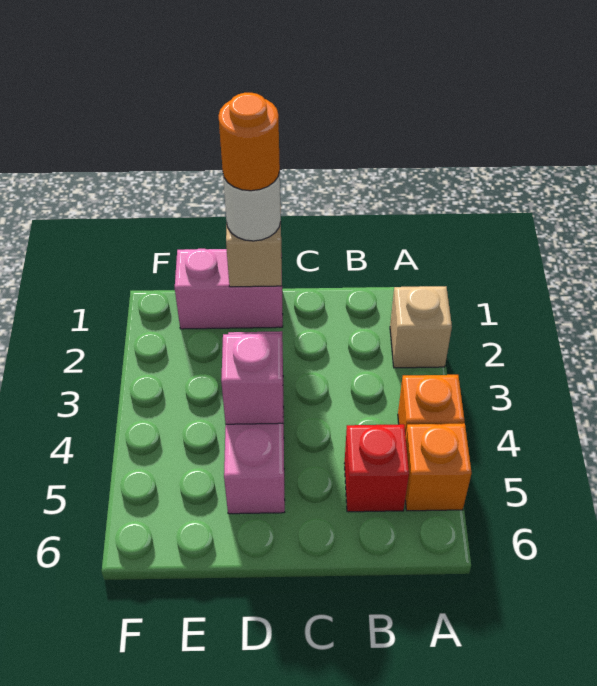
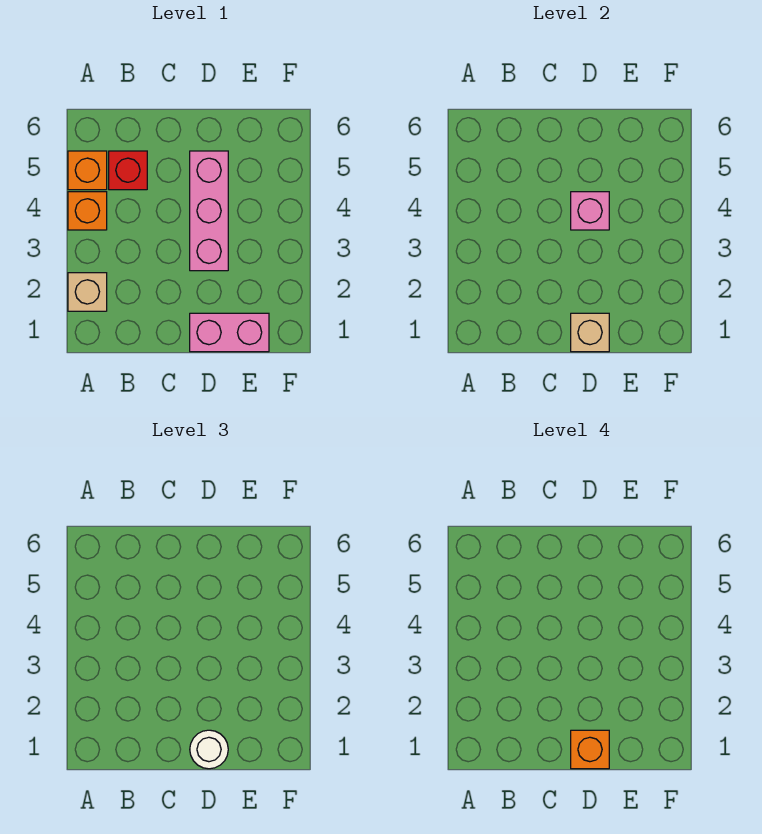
orange 1x1 round brick [219,93,280,191] -> orange 1x1 brick [571,730,609,769]

